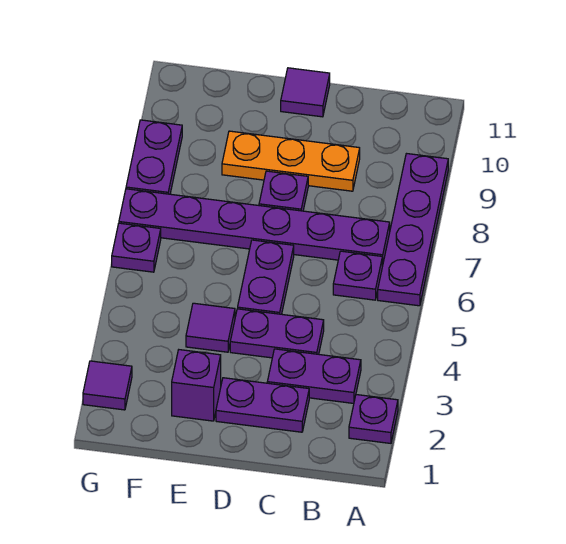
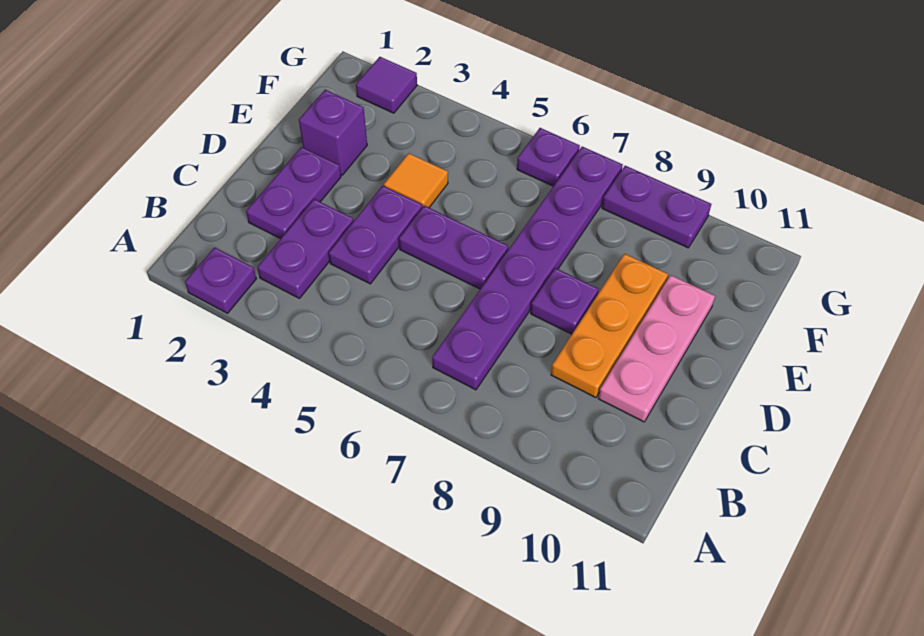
purple 1x4 plate [378,154,448,306] -> none
purple 1x1 plate [333,251,382,300] -> none
none -> pink 1x3 plate [598,275,715,422]
purple 1x1 tile [281,68,330,117] -> none
purple 1x1 tile [186,303,235,352] -> orange 1x1 tile [384,153,448,208]

